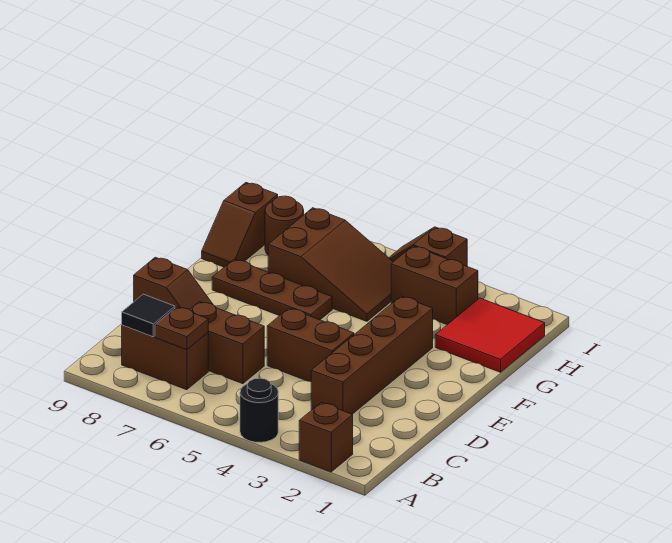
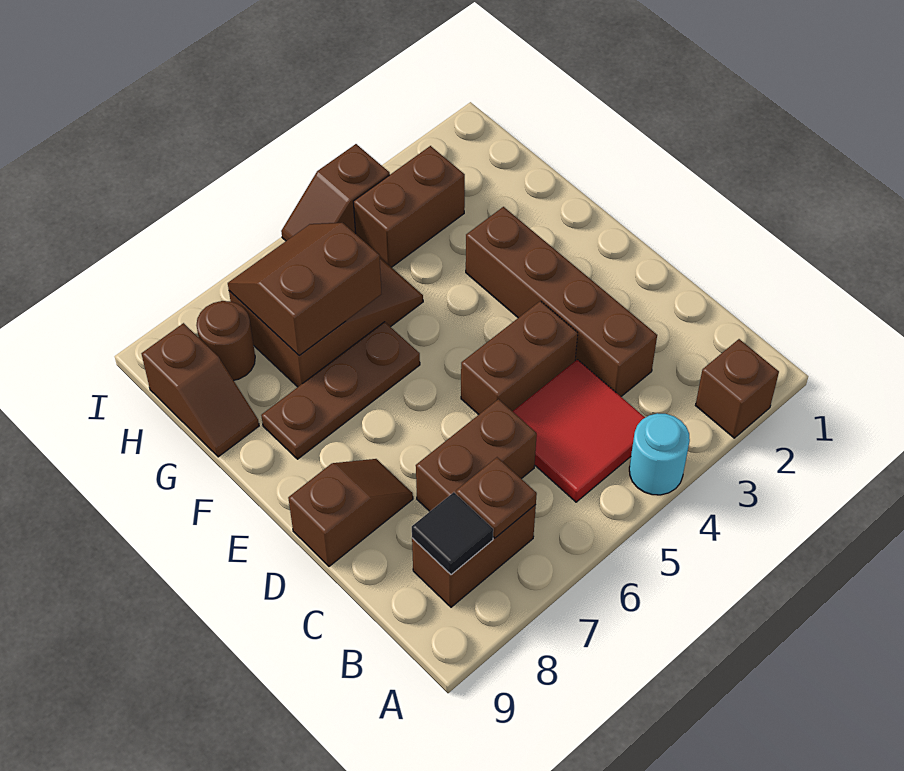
black 1x1 round brick [240,378,278,442] -> cyan 1x1 round brick [629,413,690,495]
red 2x2 tile [435,298,545,372] -> red 2x2 tile moved to [513,359,645,502]
none -> brown 2x2 slope [228,223,381,356]

